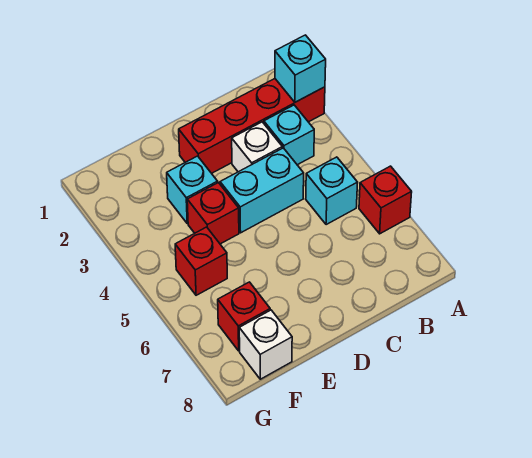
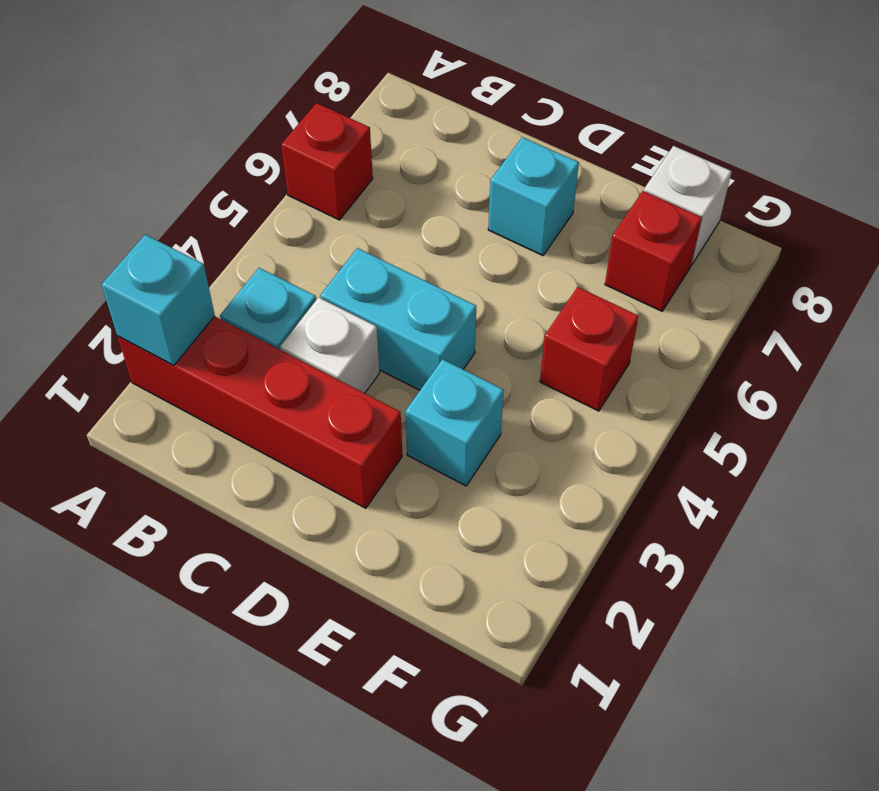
cyan 1x1 brick [306,157,358,225] -> cyan 1x1 brick moved to [488,137,579,256]
red 1x1 brick [187,183,239,244] -> none

